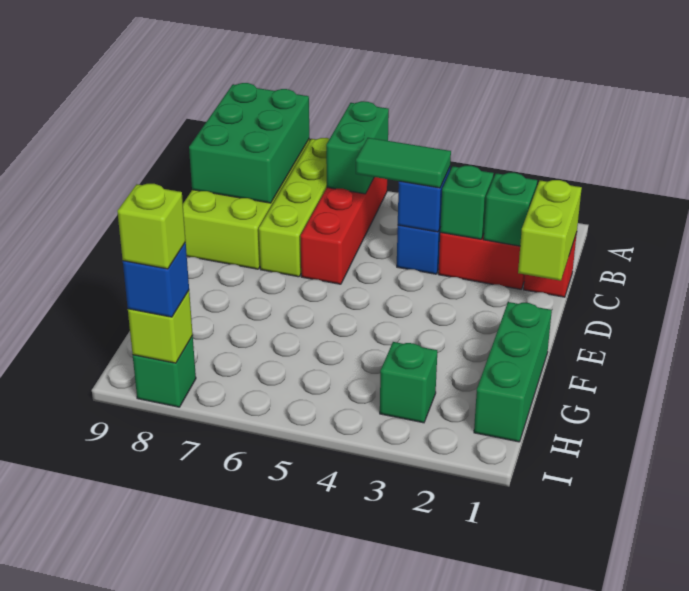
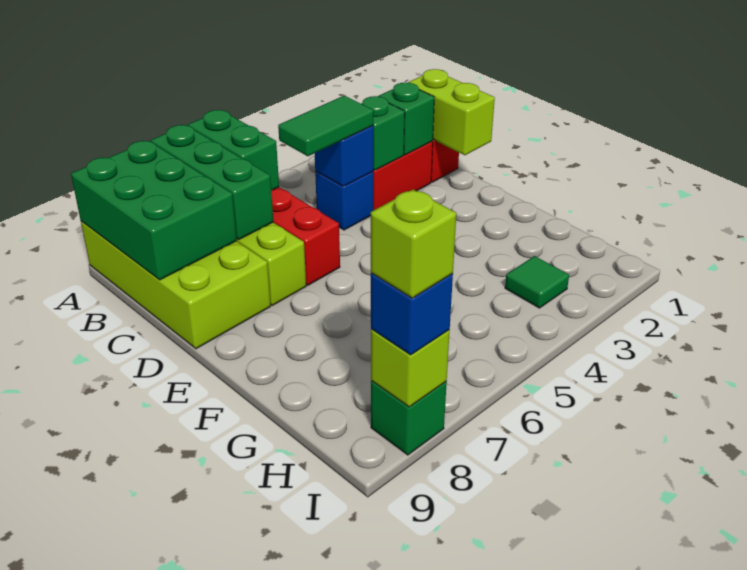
green 1x3 brick [474,302,552,442] -> green 1x3 brick moved to [151,125,273,240]
green 1x1 brick [380,342,437,423] -> green 1x1 tile [505,256,569,308]

